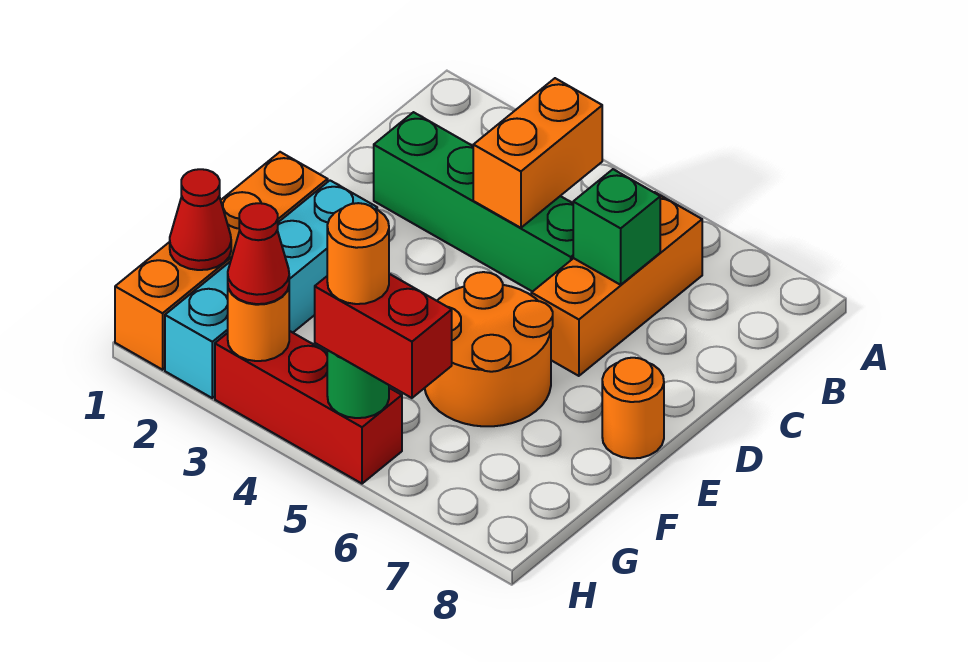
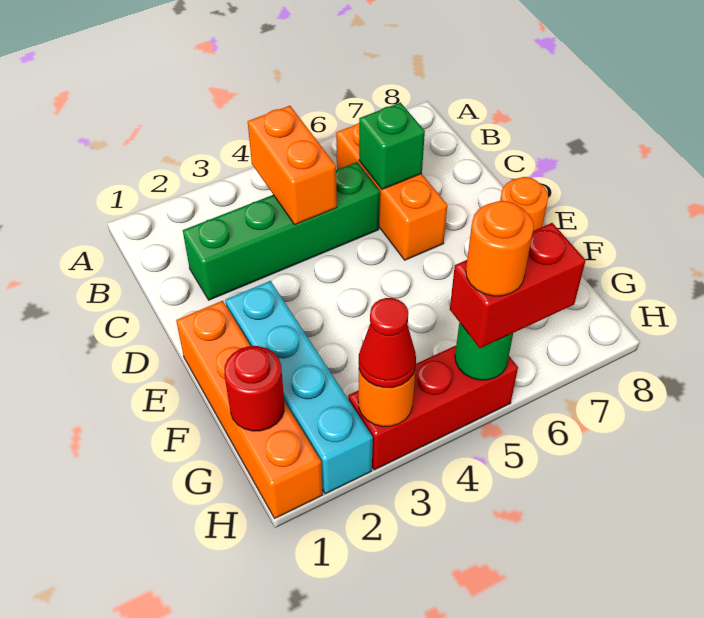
orange 2x2 round brick [425,272,553,426] -> none
red 1x1 cone [170,169,231,270] -> red 1x1 round brick [224,346,284,431]

